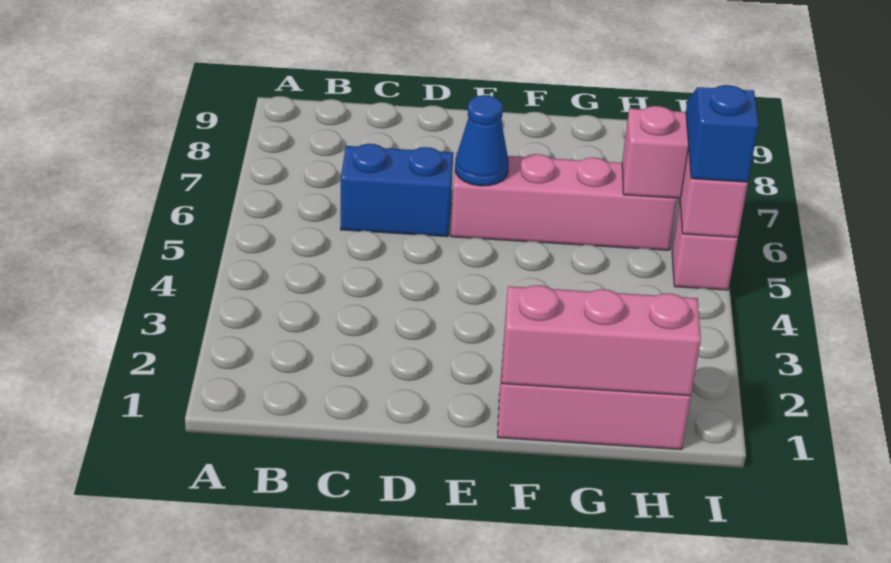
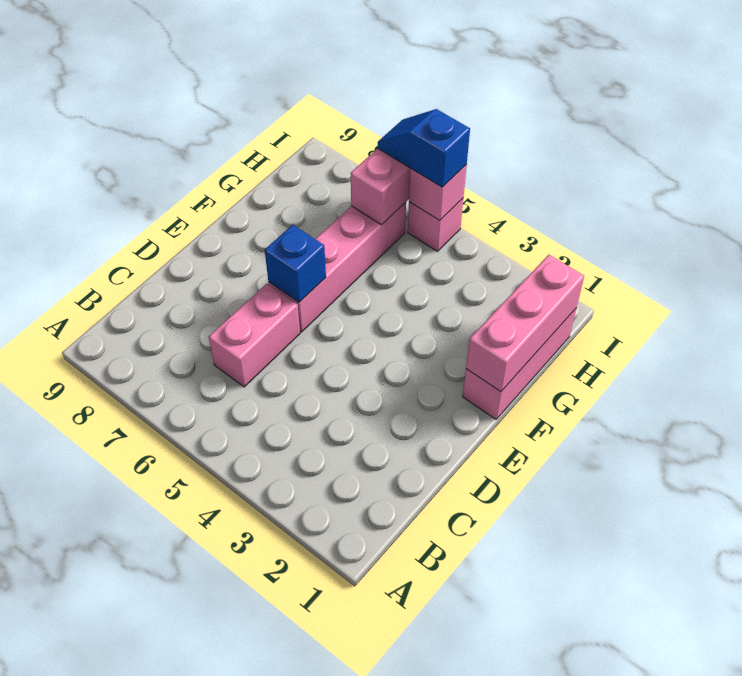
blue 1x2 brick [341,144,453,237] -> pink 1x2 brick [209,284,300,387]
blue 1x1 cone [455,95,509,186] -> blue 1x1 brick [265,225,326,302]

